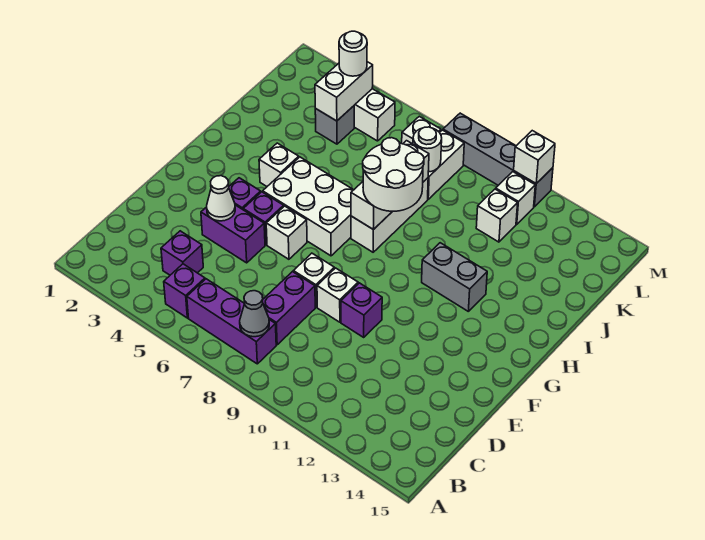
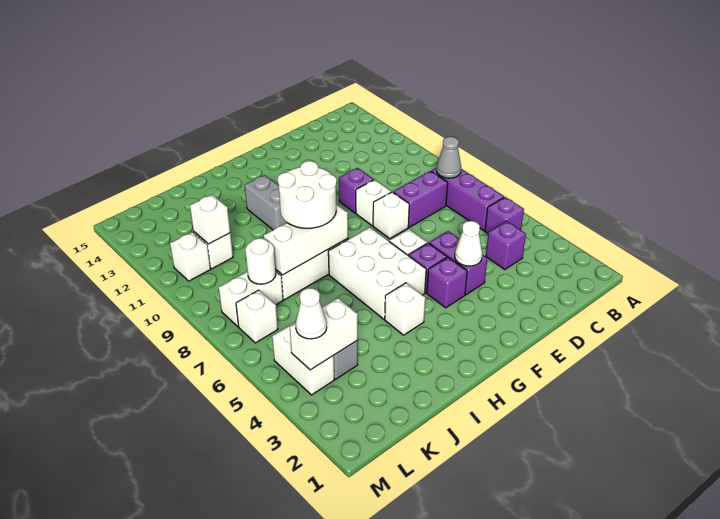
white 1x1 round brick [339,31,367,76] -> white 1x1 cone [296,288,327,339]
grey 1x4 brick [443,113,553,207] -> none
white 1x1 brick [514,131,555,184] -> white 1x1 brick moved to [190,195,230,244]

